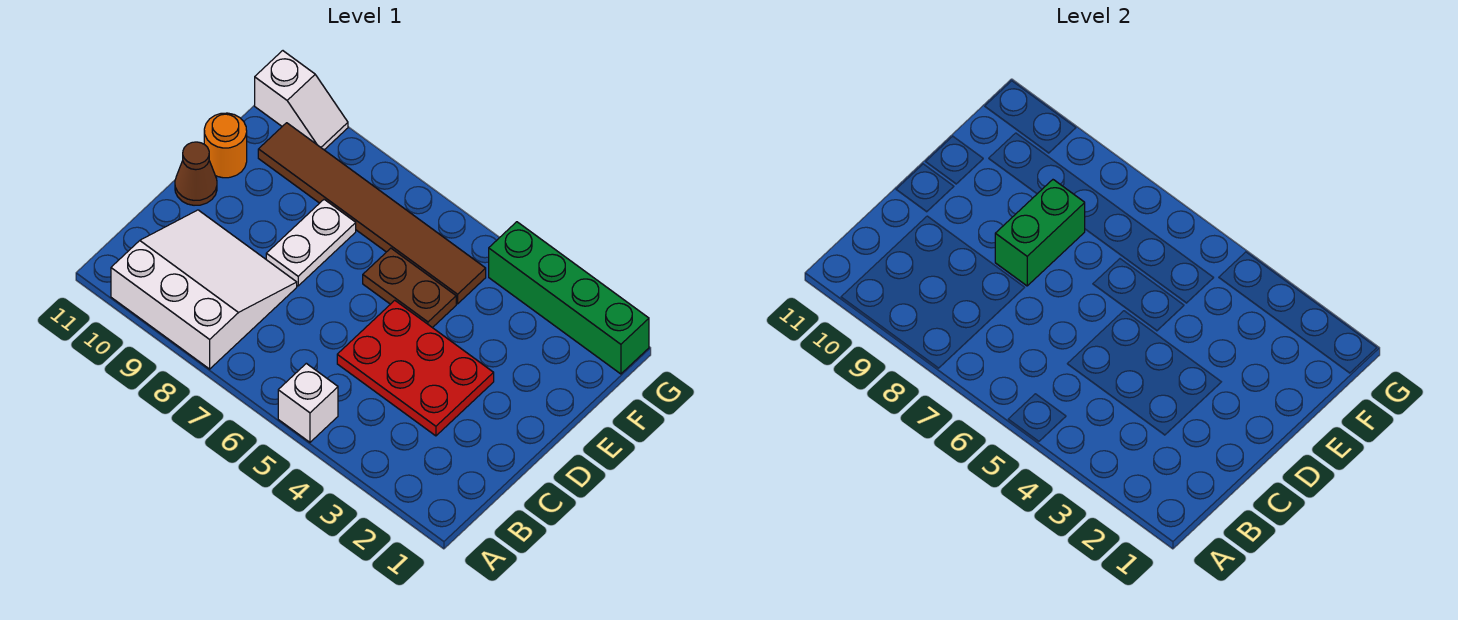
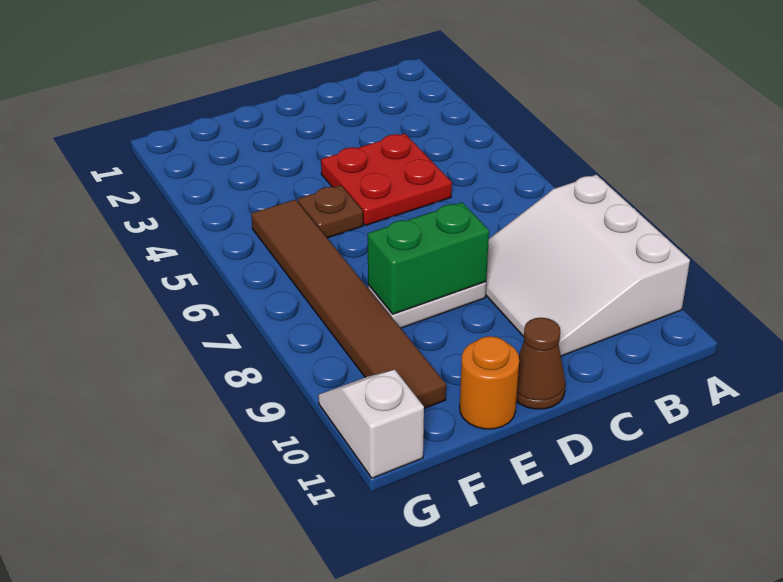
white 1x1 brick [278,363,338,442] -> none
red 2x3 plate [337,300,494,436] -> red 2x2 plate [321,134,452,225]
brown 1x2 plate [363,248,456,328] -> brown 1x1 plate [298,185,363,238]
green 1x4 brick [489,222,649,374] -> none

